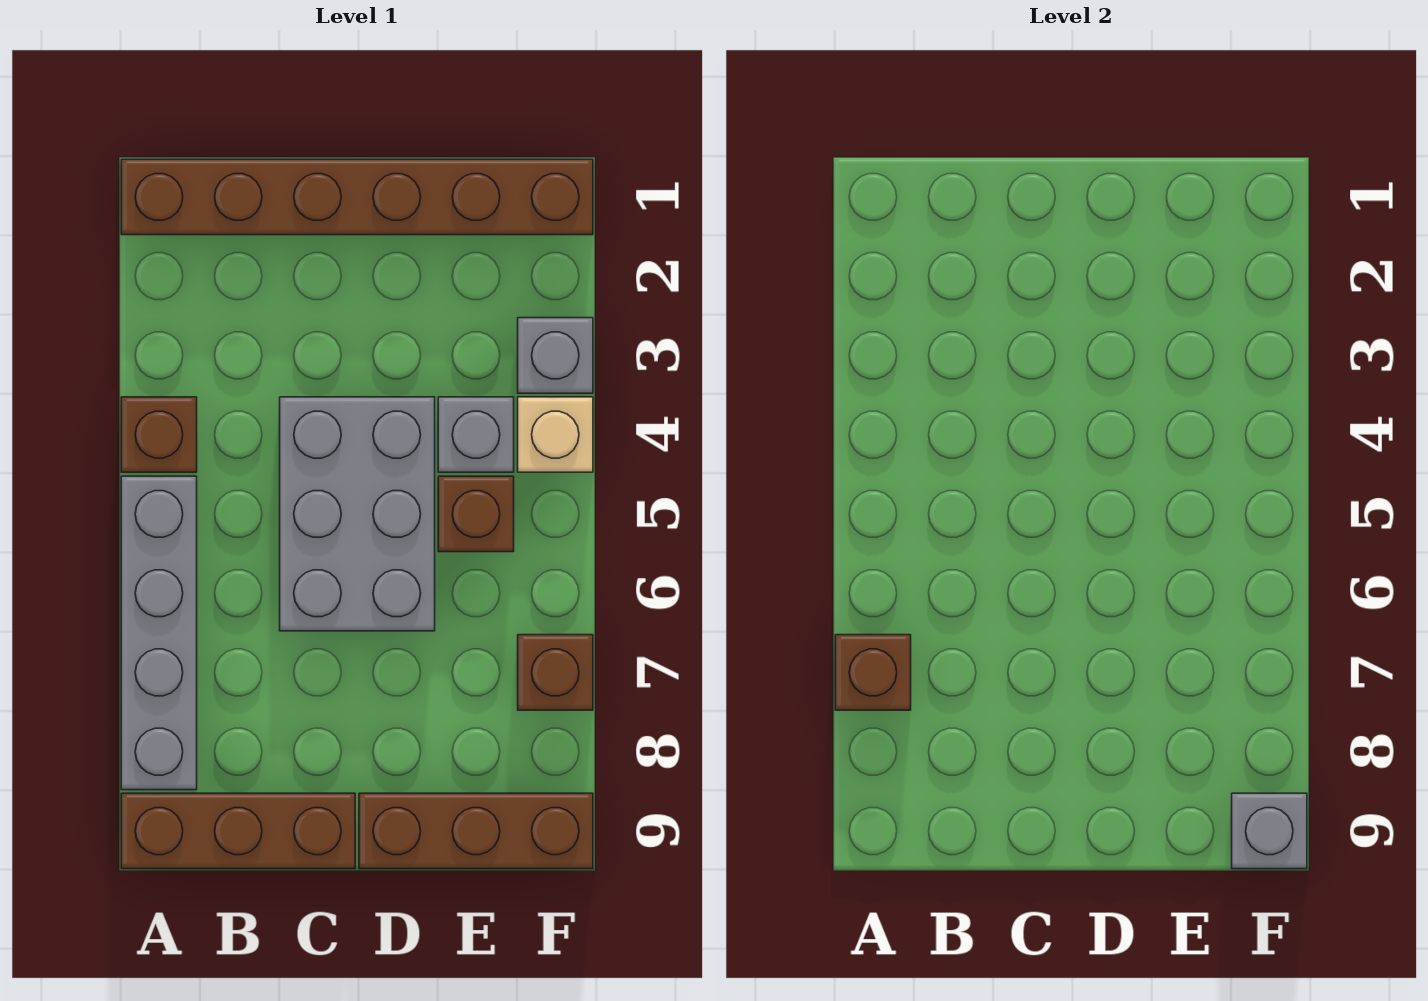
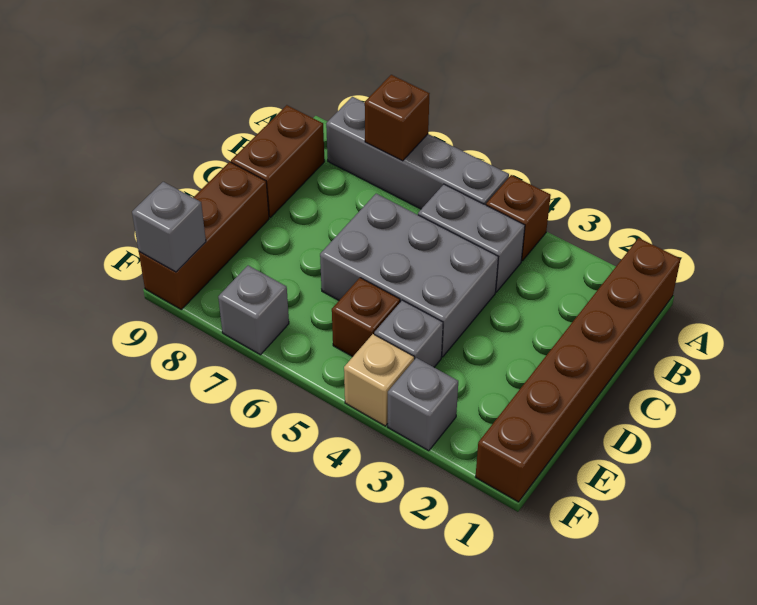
brown 1x3 brick [121,793,355,869] -> brown 1x2 brick [231,105,325,217]
none -> grey 1x2 brick [418,184,525,292]
brown 1x1 brick [518,635,593,710] -> grey 1x1 brick [218,265,289,355]

